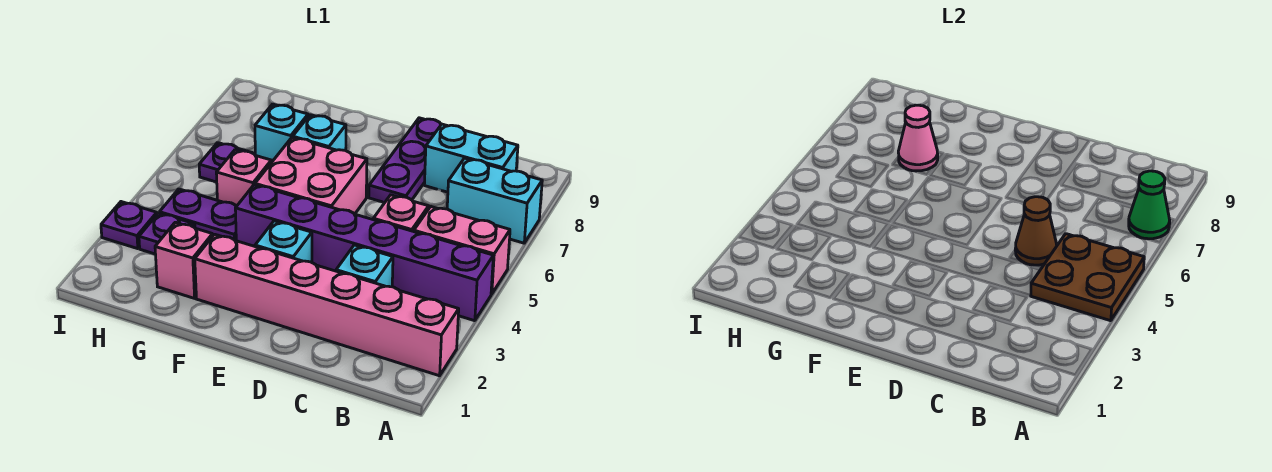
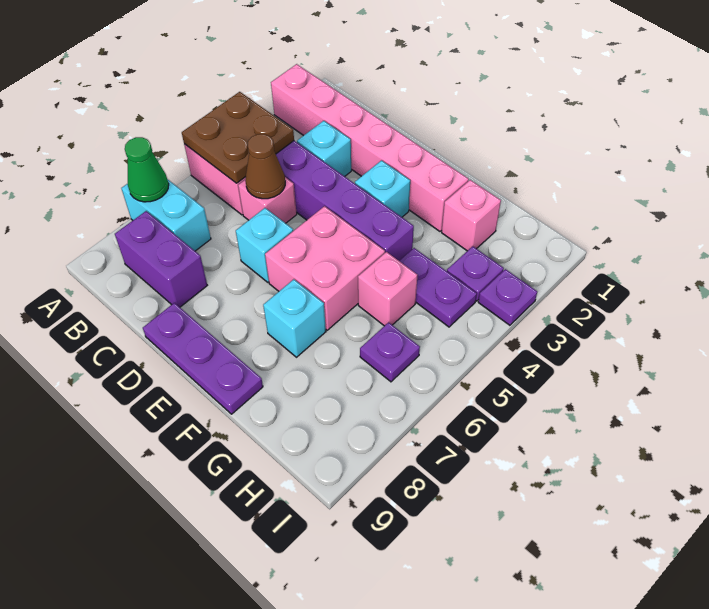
cyan 1x2 brick [424,124,518,192] -> purple 1x2 brick [115,211,207,307]
purple 1x3 plate [369,118,441,203] -> purple 1x3 plate turned to [143,303,263,414]
cyan 1x1 brick [255,104,308,163] -> cyan 1x1 brick moved to [236,208,293,282]
pink 1x1 cone [898,105,938,171] -> none

